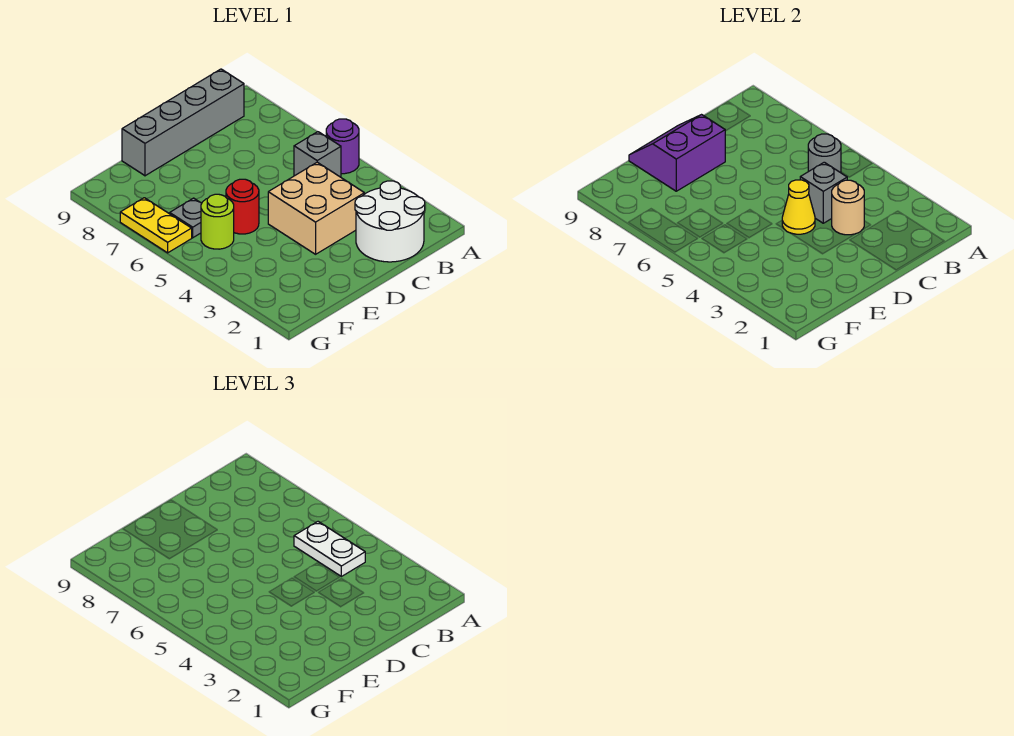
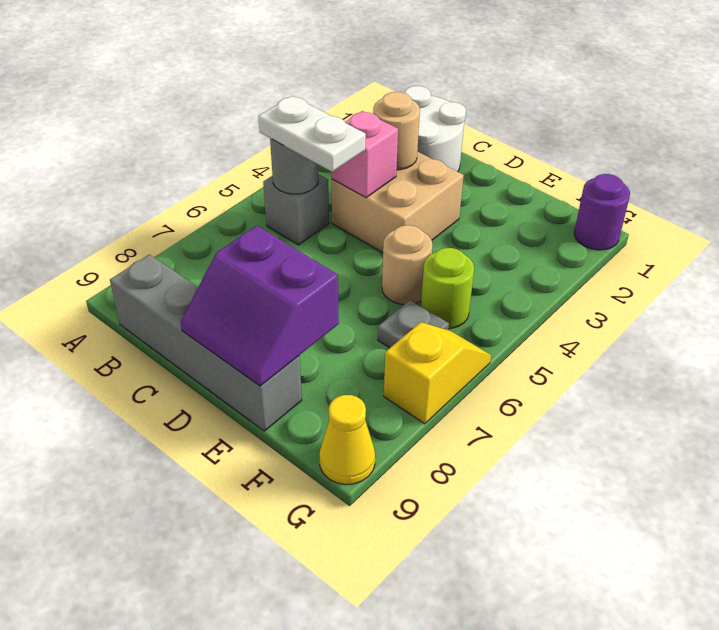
purple 1x1 round brick [326,119,359,174] -> purple 1x1 round brick moved to [574,174,630,250]
white 1x2 plate [294,522,365,576] -> white 1x2 plate turned to [258,96,366,172]
grey 1x1 brick [800,162,847,223] -> pink 1x1 brick [331,111,398,198]
yellow 1x1 cone [782,180,815,234] -> yellow 1x1 cone moved to [319,395,375,485]
red 1x1 round brick [226,179,259,234] -> tan 1x1 round brick [382,225,433,305]
yellow 1x2 plate [120,198,192,253] -> yellow 1x2 slope [384,322,491,424]

